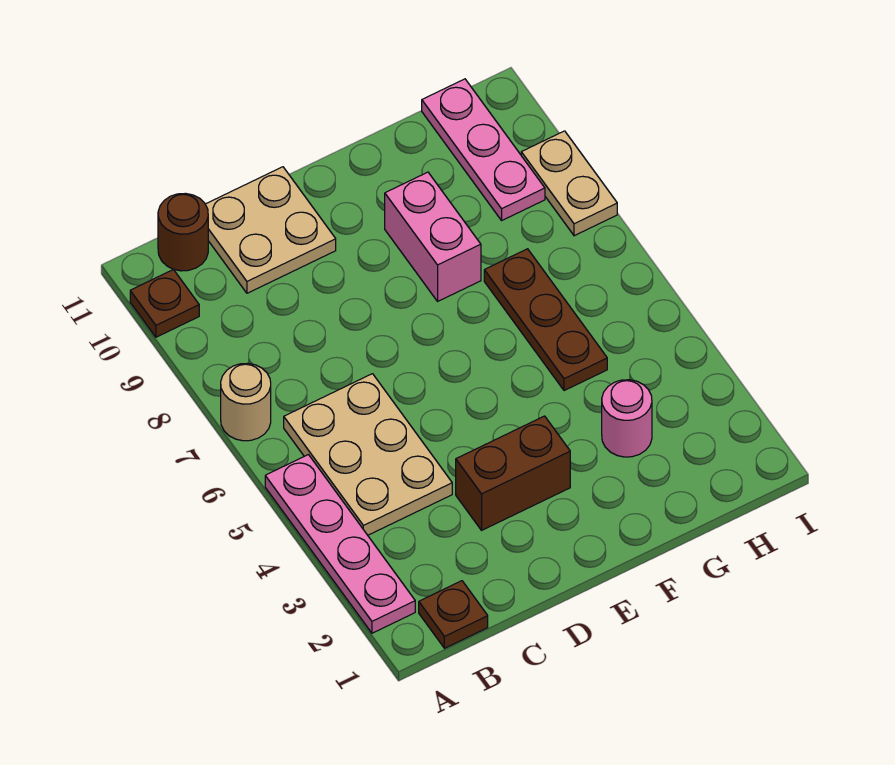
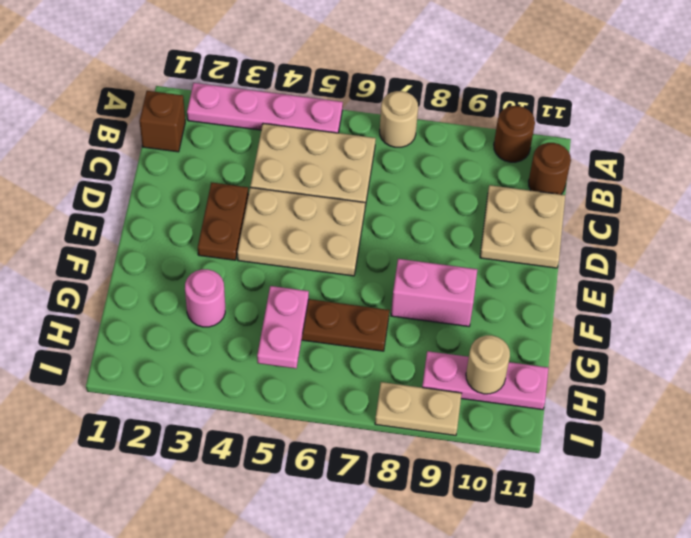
brown 1x1 plate [130,269,199,337] -> brown 1x1 round brick [494,106,535,162]
brown 1x1 plate [419,581,488,648] -> brown 1x1 brick [139,91,185,152]
brown 1x2 brick [456,416,570,530] -> brown 1x2 plate [198,183,248,260]
none -> tan 2x3 plate [237,188,365,276]
none -> pink 1x2 plate [257,286,309,368]
none -> tan 1x1 round brick [466,335,510,394]

